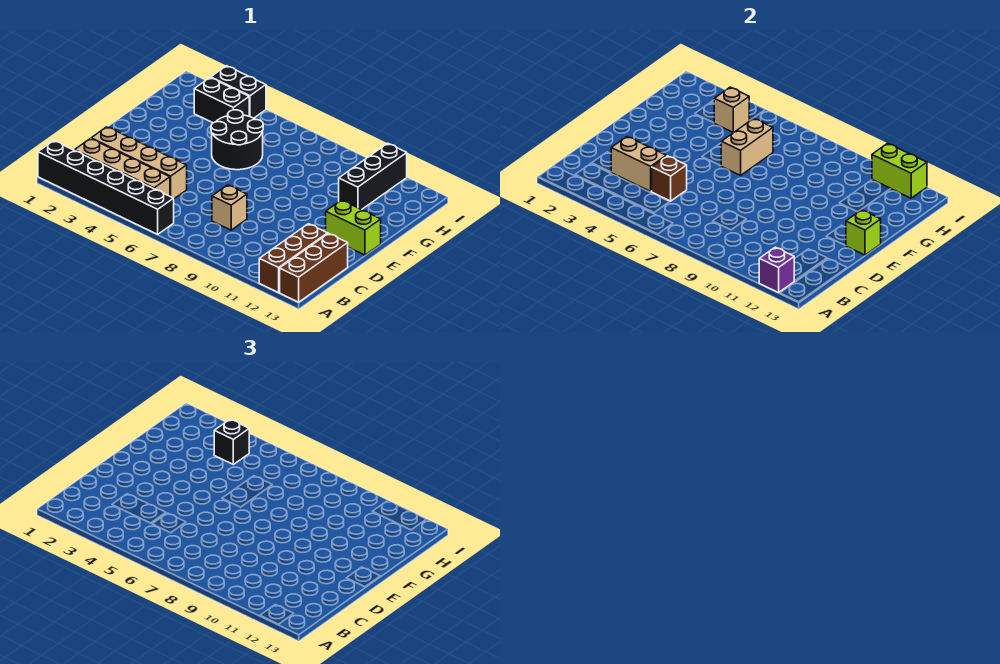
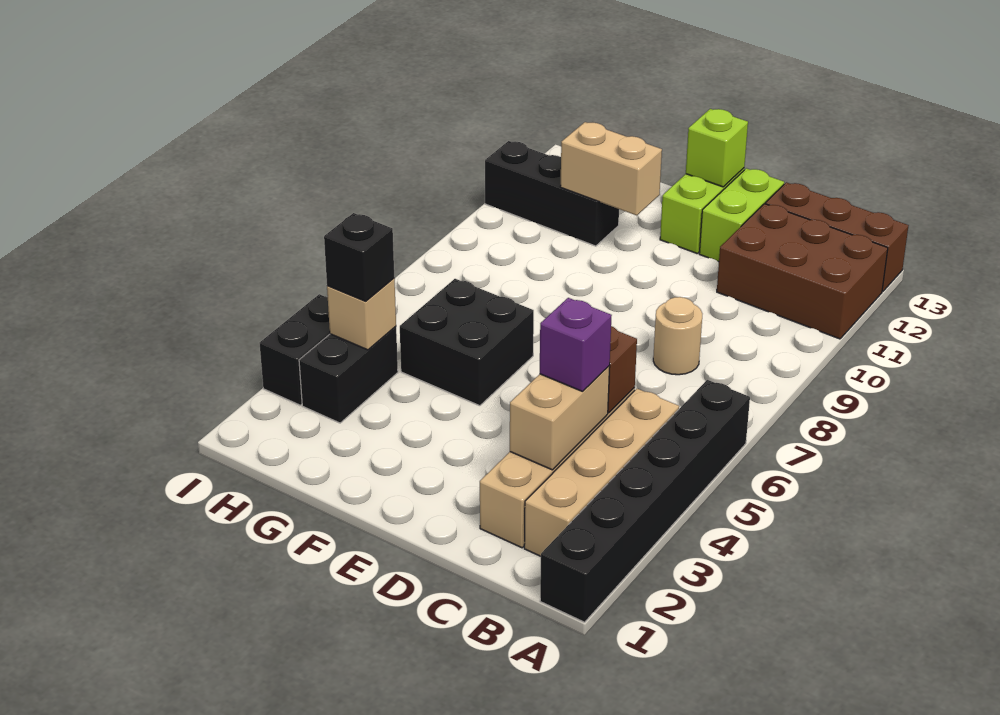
brown 1x3 brick [259,224,328,293] -> brown 2x3 brick [717,204,888,339]
purple 1x1 brick [759,247,794,293] -> purple 1x1 brick moved to [540,298,612,391]
tan 1x1 brick [212,185,247,230] -> tan 1x1 round brick [653,297,702,375]
black 2x2 round brick [211,110,263,170] -> black 2x2 brick [400,279,534,406]
tan 1x2 brick [721,119,773,175] -> tan 1x2 brick moved to [560,122,662,216]
lime 1x2 brick [872,143,927,198] -> lime 1x2 brick moved to [699,168,784,262]

